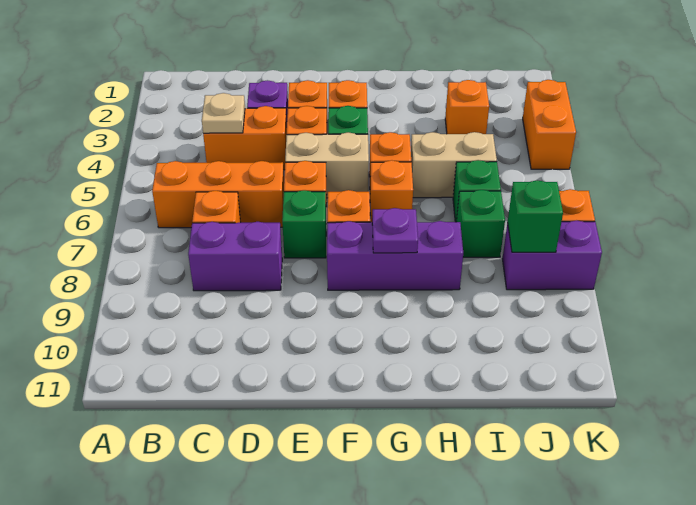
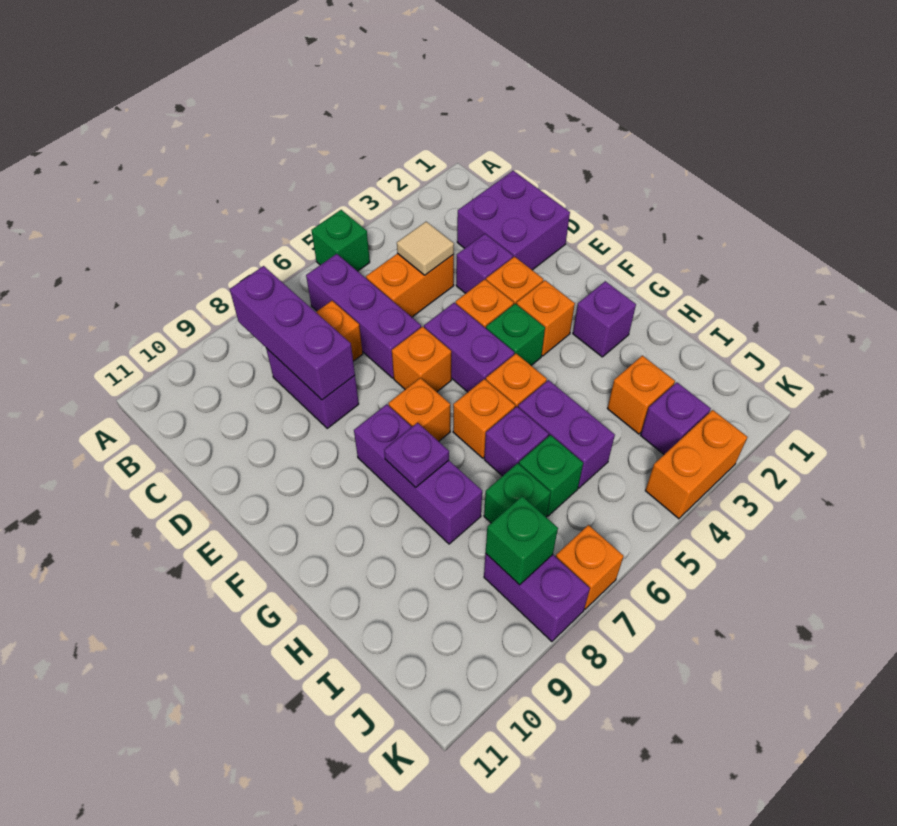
orange 1x3 brick [152,161,284,228] -> purple 1x3 brick [306,254,421,378]
none -> purple 1x3 brick [230,266,355,400]
none -> purple 2x2 brick [457,171,570,270]
orange 1x2 brick [203,106,287,170] -> orange 1x2 brick turned to [366,253,454,317]
tan 1x1 plate [202,93,245,134] -> tan 1x1 tile [397,222,454,275]
tan 1x2 brick [285,132,369,198] -> purple 1x2 brick [424,303,514,392]
green 1x1 brick [282,190,326,258] -> green 1x1 brick moved to [311,210,370,271]
none -> purple 1x1 brick [573,281,636,357]
tan 1x2 brick [411,132,497,198] -> purple 1x2 brick [518,380,615,488]
none -> purple 1x1 brick [484,407,549,476]
none -> purple 1x1 brick [641,383,711,454]

